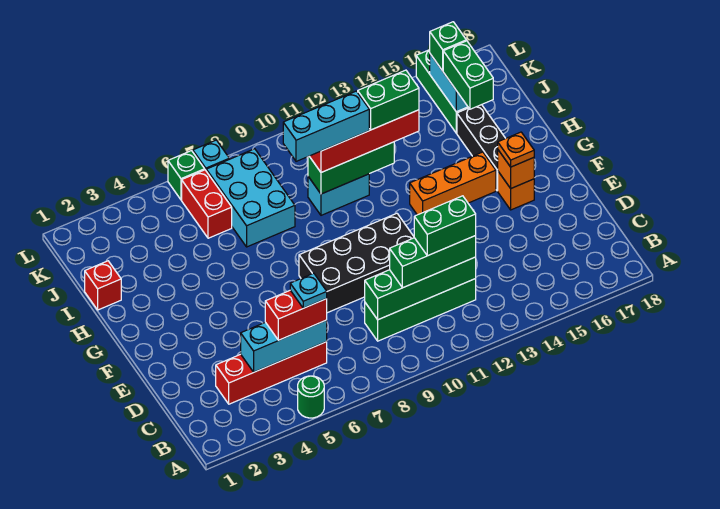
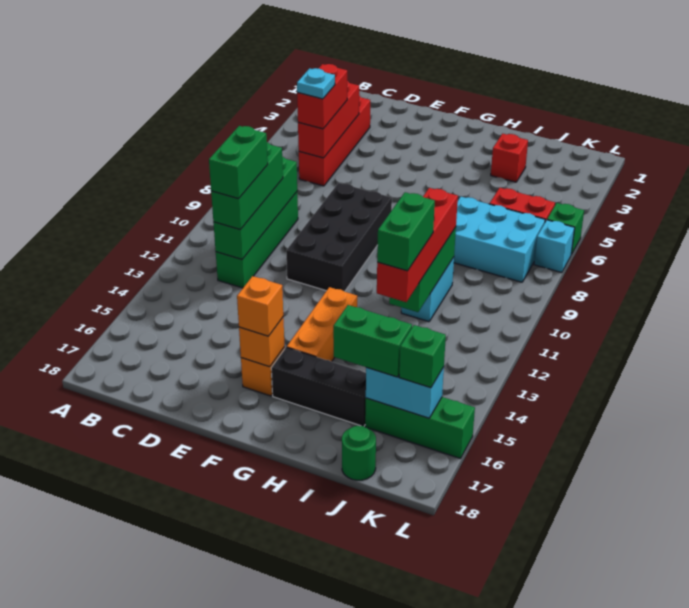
green 1x1 round brick [298,376,324,418] -> green 1x1 round brick moved to [342,426,376,480]
cyan 1x3 brick [241,320,327,372] -> red 1x3 brick [298,81,359,158]
orange 1x1 plate [498,132,534,167] -> orange 1x1 brick [237,276,283,336]
red 1x1 brick [85,261,121,310] -> red 1x1 brick moved to [491,134,528,182]
cyan 1x3 brick [283,91,369,161] -> none

